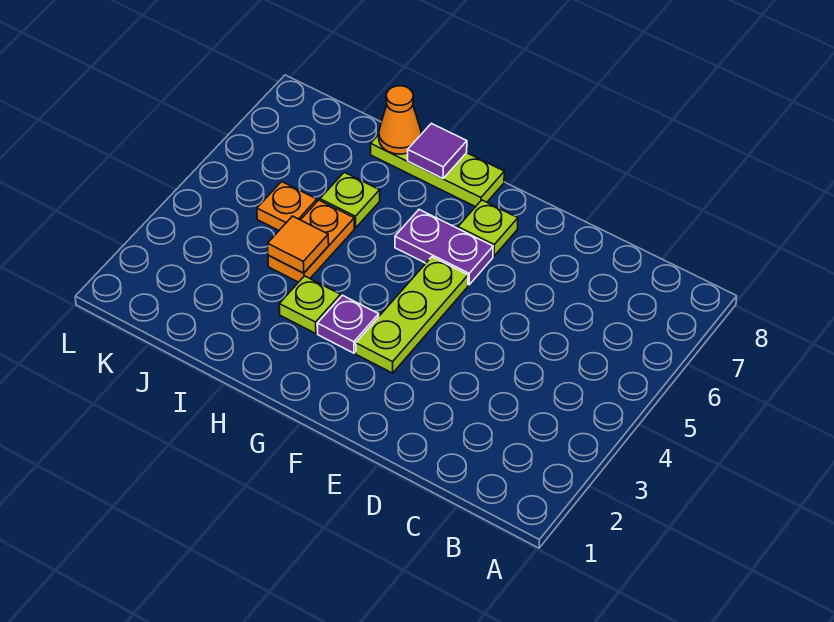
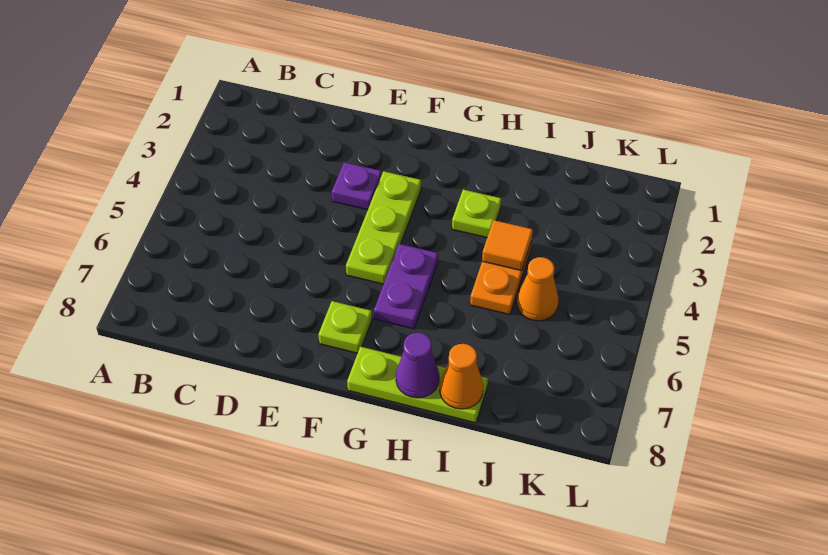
purple 1x2 plate [395,210,493,285] -> purple 1x2 plate turned to [374,244,438,329]
purple 1x1 plate [317,295,379,353] -> purple 1x1 plate moved to [332,162,382,210]
purple 1x1 tile [408,123,467,179] -> purple 1x1 cone [396,333,439,398]
lime 1x1 plate [320,172,380,228] -> none
orange 1x1 plate [257,182,317,230] -> orange 1x1 cone [517,257,559,321]

